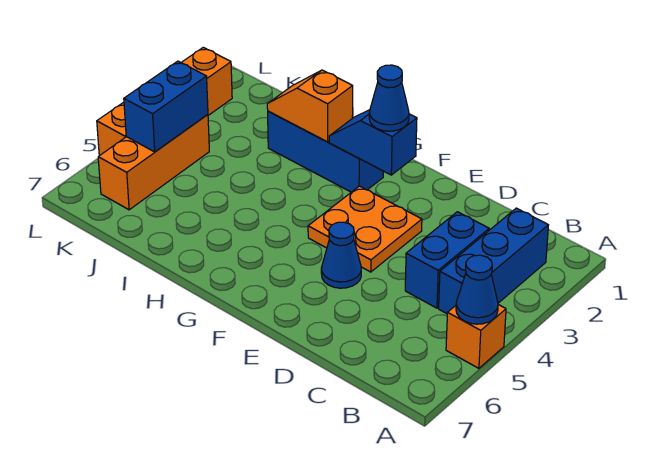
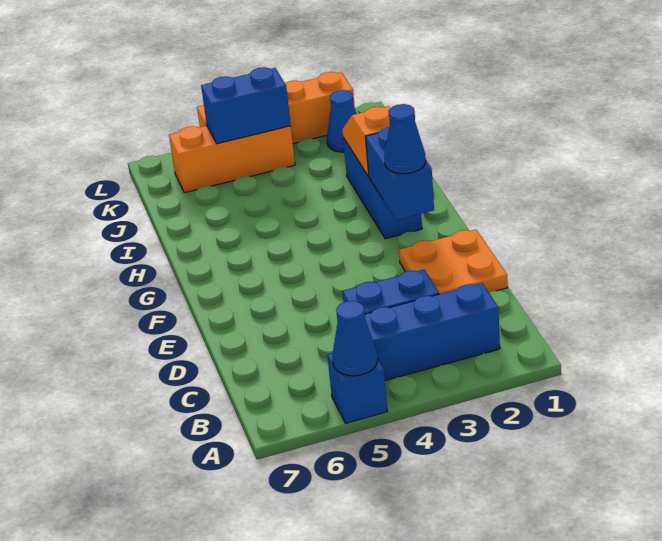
orange 1x1 brick [446,305,506,368] -> blue 1x1 brick [327,353,387,423]
orange 2x2 plate [308,186,422,272] -> orange 2x2 plate moved to [399,229,508,294]
blue 1x1 cone [321,222,361,288] -> blue 1x1 cone moved to [327,90,356,152]
blue 1x2 slope [329,110,417,175] -> blue 1x2 brick [366,127,434,220]

